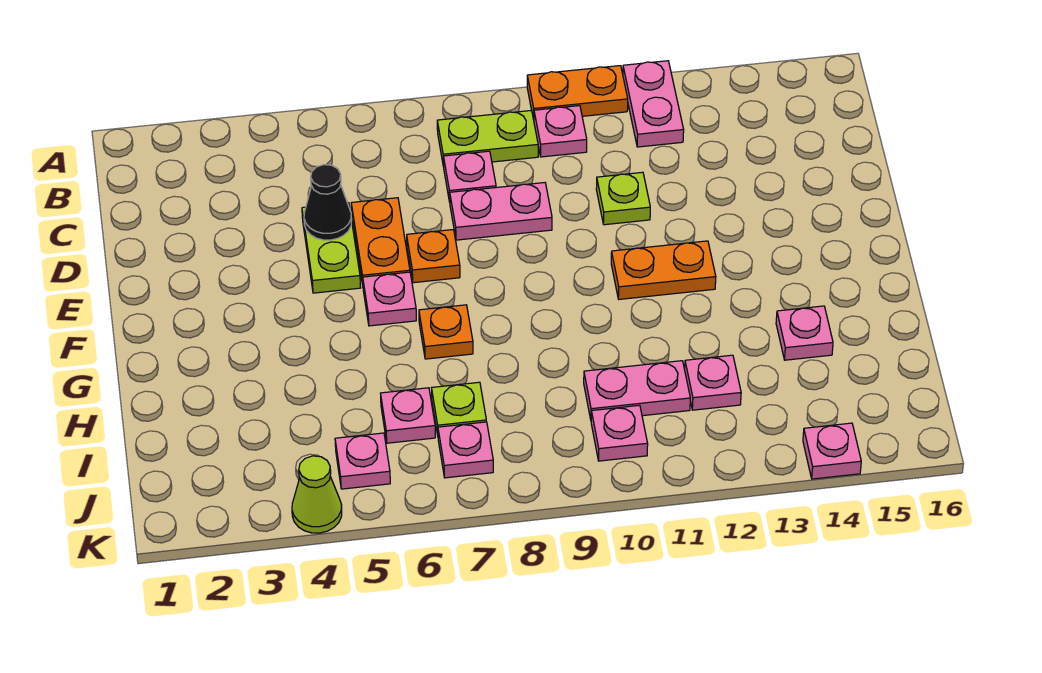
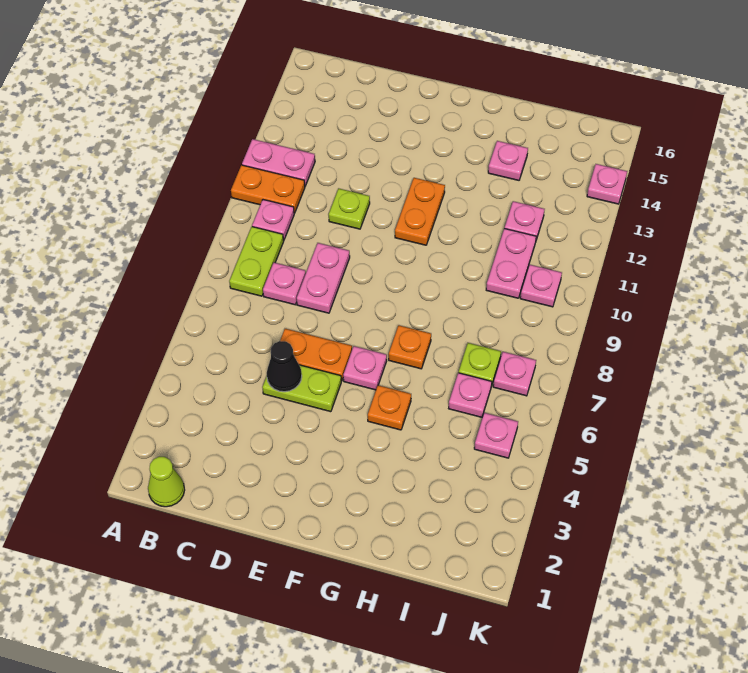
orange 1x2 plate [527,66,628,119] -> orange 1x2 plate turned to [231,165,305,213]
orange 1x1 plate [407,230,460,283] -> orange 1x1 plate moved to [368,385,411,430]
lime 1x1 cone [292,456,342,533] -> lime 1x1 cone moved to [148,457,185,507]

